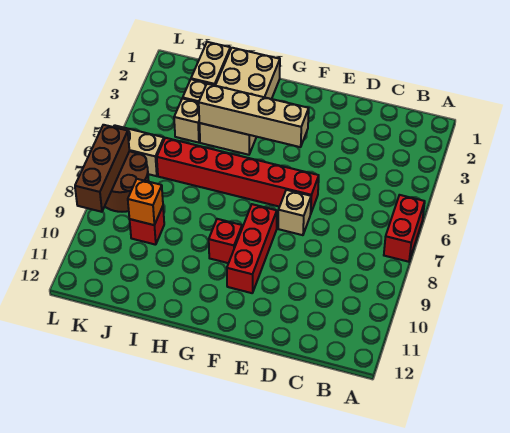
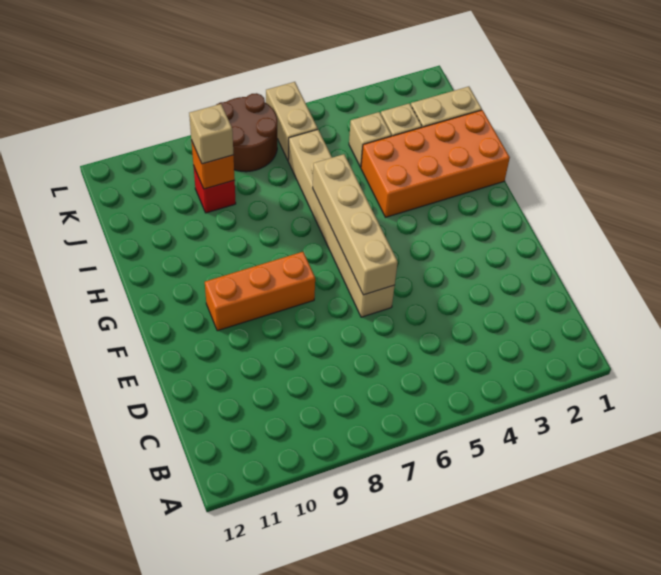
red 1x2 brick [384,195,425,262] -> none
red 1x6 brick [157,138,319,212] -> tan 1x6 brick [288,130,395,317]
tan 1x1 brick [278,190,311,235] -> tan 1x1 brick moved to [189,104,233,164]
tan 1x4 brick [199,84,309,147] -> tan 1x4 brick moved to [313,154,398,295]
red 1x3 brick [227,204,277,293] -> orange 1x3 brick [205,252,315,331]
red 1x1 brick [209,219,242,263] -> none
tan 2x4 brick [199,48,280,155] -> orange 2x4 brick [361,110,510,217]
brown 1x3 brick [75,125,129,212] -> none

